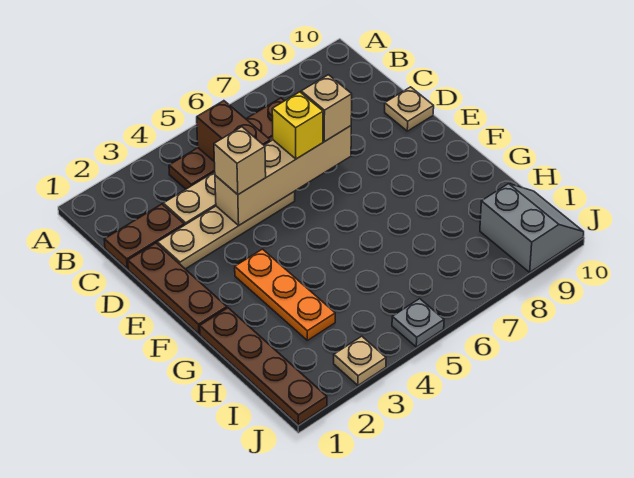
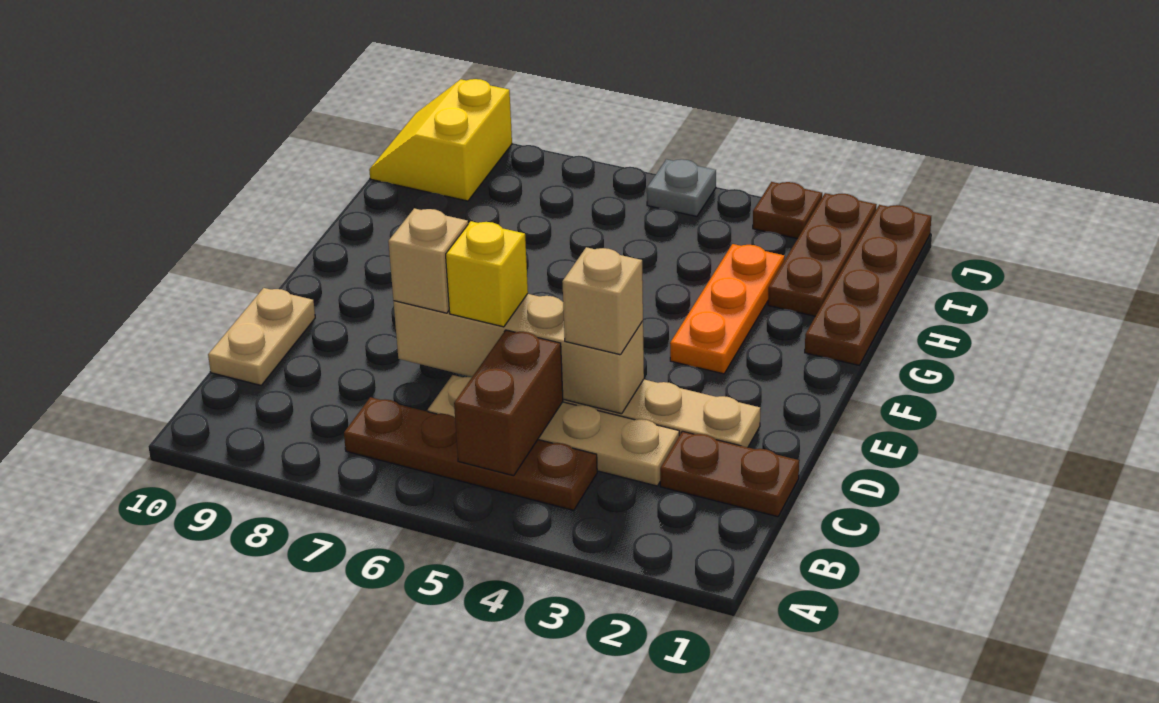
brown 1x3 plate [128,243,227,334] -> brown 1x3 plate moved to [768,193,877,316]
tan 1x1 plate [385,87,434,131] -> tan 1x2 plate [208,288,315,385]
grey 2x2 slope [480,184,584,272] -> yellow 2x2 slope [369,79,512,201]
tan 1x1 plate [334,336,386,385] -> brown 1x1 plate [753,182,822,239]

